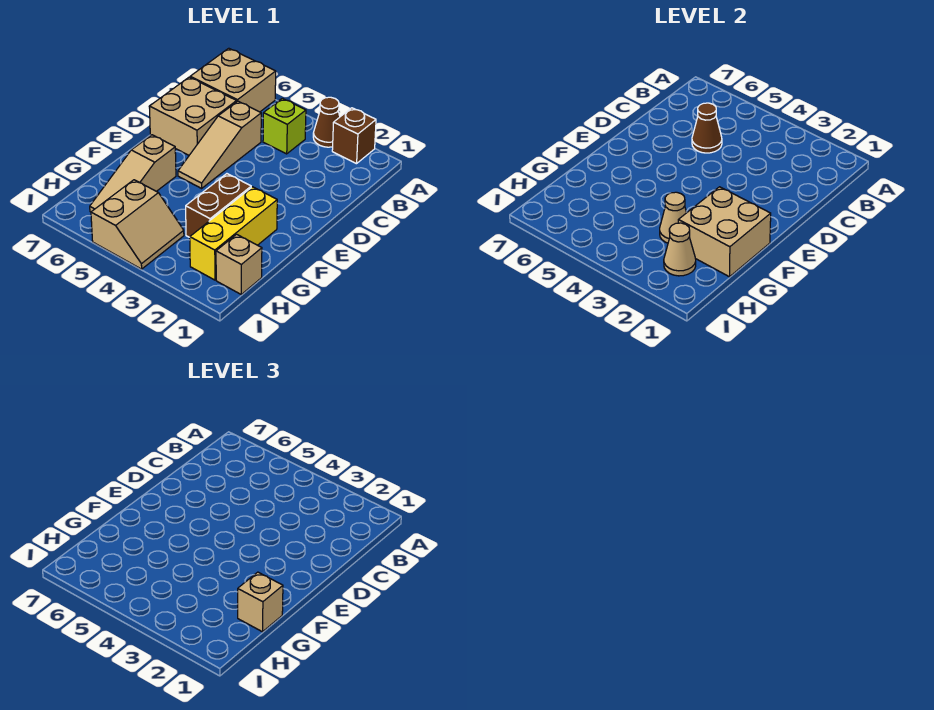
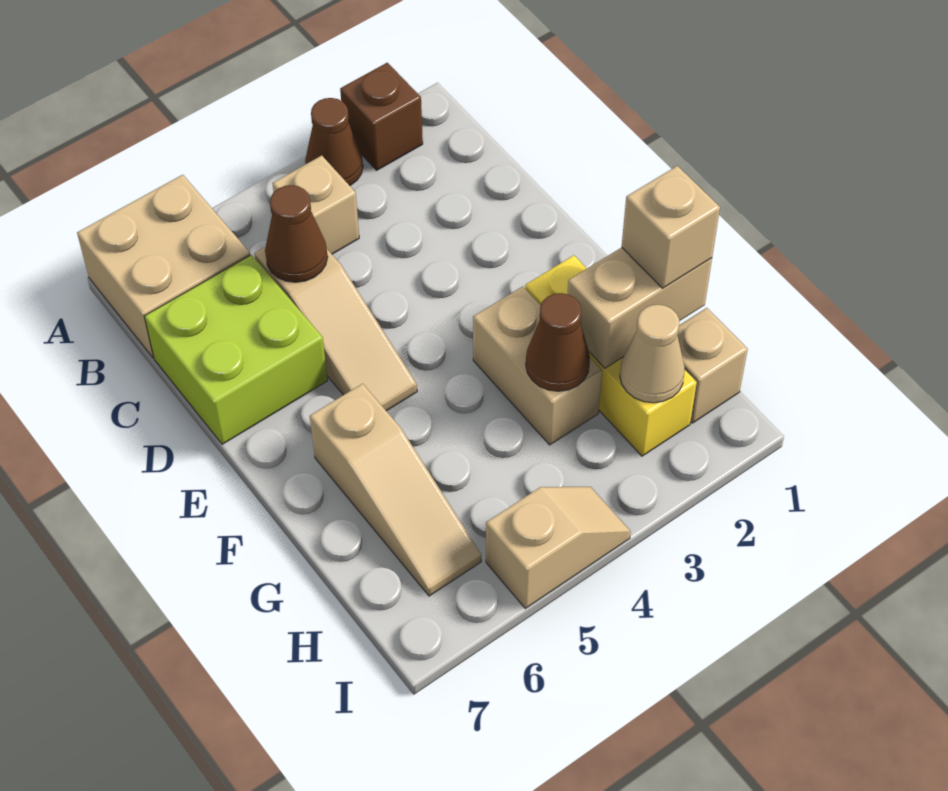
lime 1x1 brick [263,98,306,154] -> tan 1x1 brick [272,156,359,254]
tan 2x2 brick [149,77,237,155] -> lime 2x2 brick [144,255,328,444]
tan 2x2 brick [678,187,771,277] -> tan 1x2 brick [567,247,712,368]
brown 1x2 brick [186,174,251,237] -> tan 1x2 brick [473,286,602,445]
tan 1x1 cone [660,192,687,243] -> brown 1x1 cone [526,293,590,391]
tan 2x2 slope [91,180,184,269] -> tan 1x2 slope [486,487,631,608]

